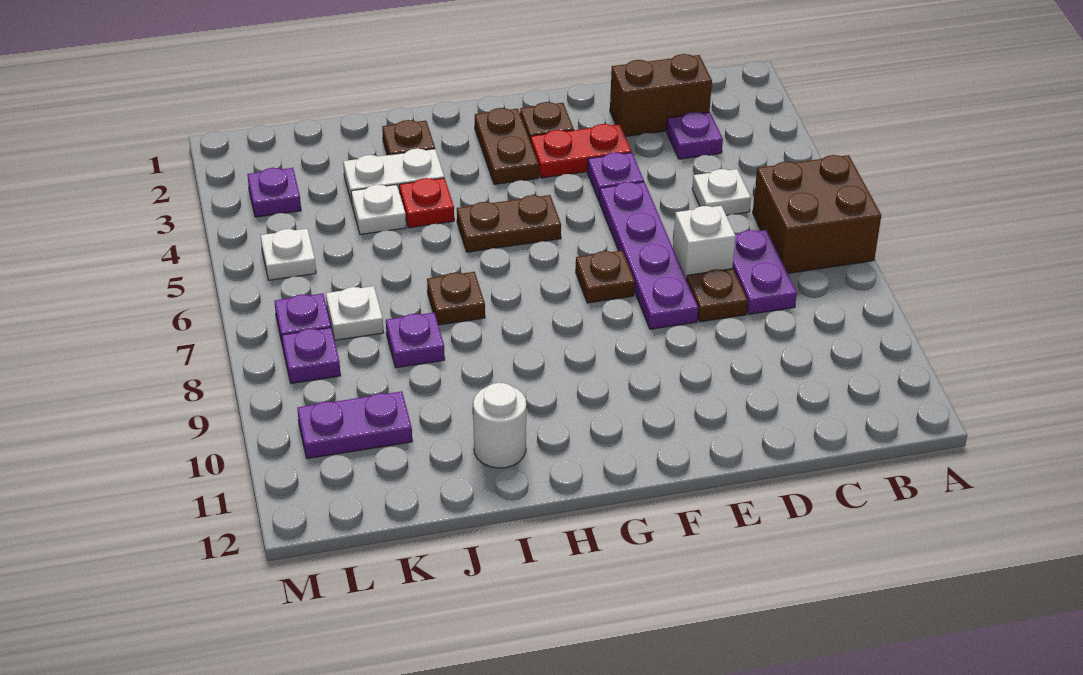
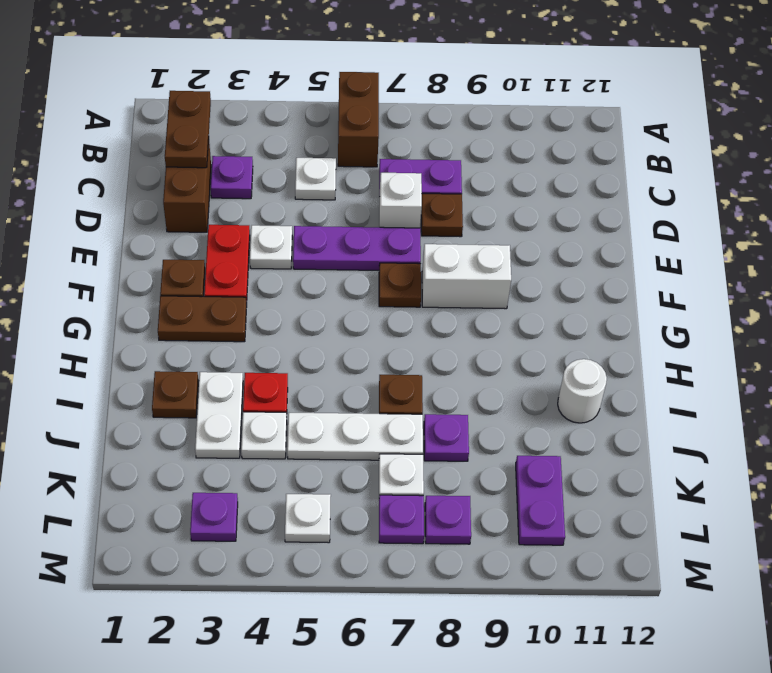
brown 2x2 brick [753,155,881,273] -> brown 1x2 brick [338,72,379,167]
purple 1x1 plate [588,152,644,200] -> white 1x1 plate [250,225,292,269]
purple 1x4 plate [599,182,698,329] -> purple 1x3 plate [293,226,421,270]
none -> white 1x2 brick [422,244,511,309]
brown 1x2 plate [457,195,561,252] -> brown 1x2 plate moved to [165,91,211,168]
none -> white 1x3 plate [287,413,423,460]

